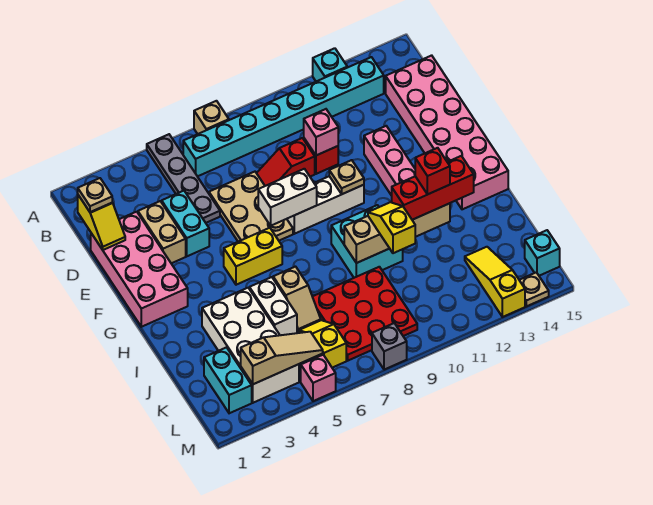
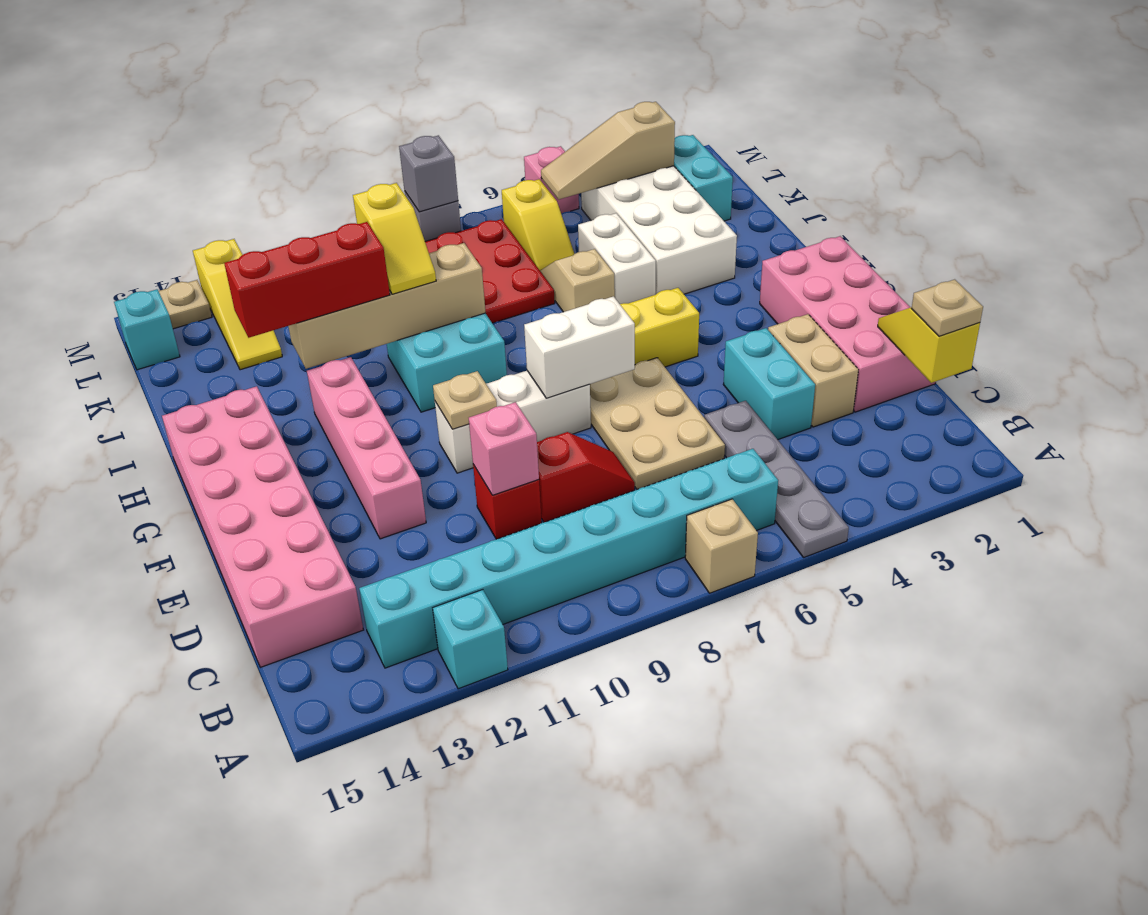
red 1x1 brick [415,148,450,194] -> none
none -> grey 1x1 brick [399,135,458,212]

